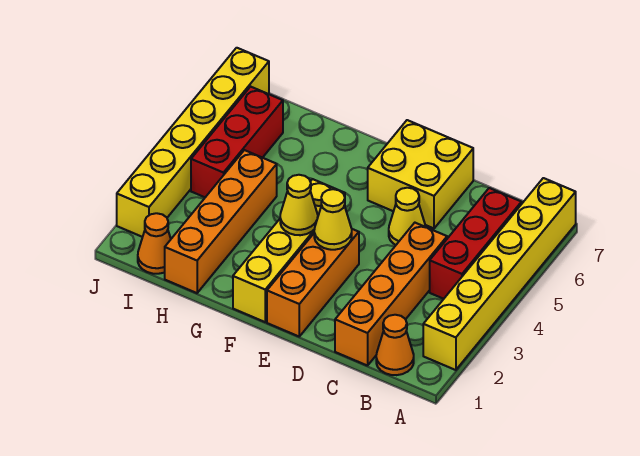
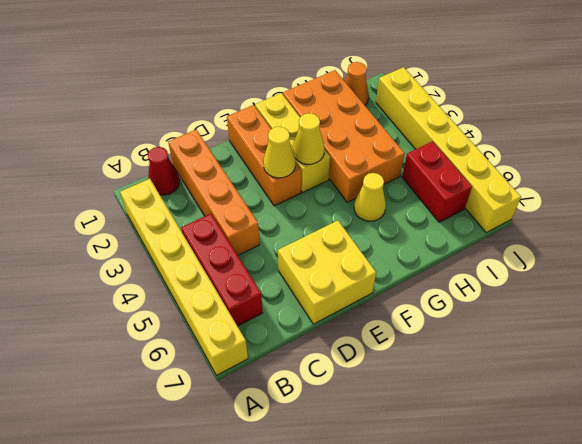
orange 1x1 cone [376,315,414,375] -> red 1x1 cone [148,147,180,195]
yellow 1x1 cone [389,188,426,245] -> yellow 1x1 cone moved to [354,173,386,221]
yellow 1x4 brick [233,179,345,322] -> yellow 1x3 brick [255,93,330,192]
orange 1x4 brick [165,150,277,293] -> orange 2x4 brick [283,70,405,202]
red 1x3 brick [191,87,283,197] -> red 1x2 brick [402,141,472,222]

